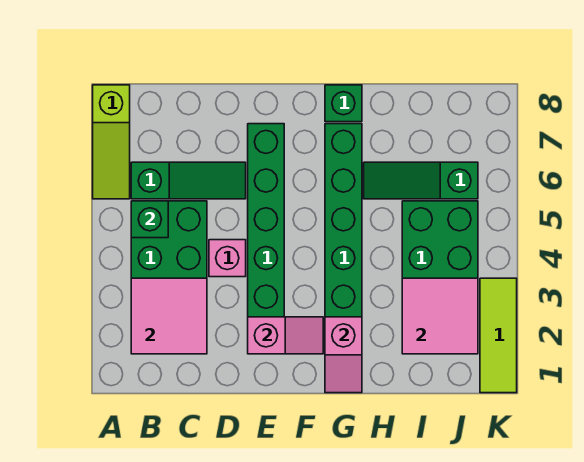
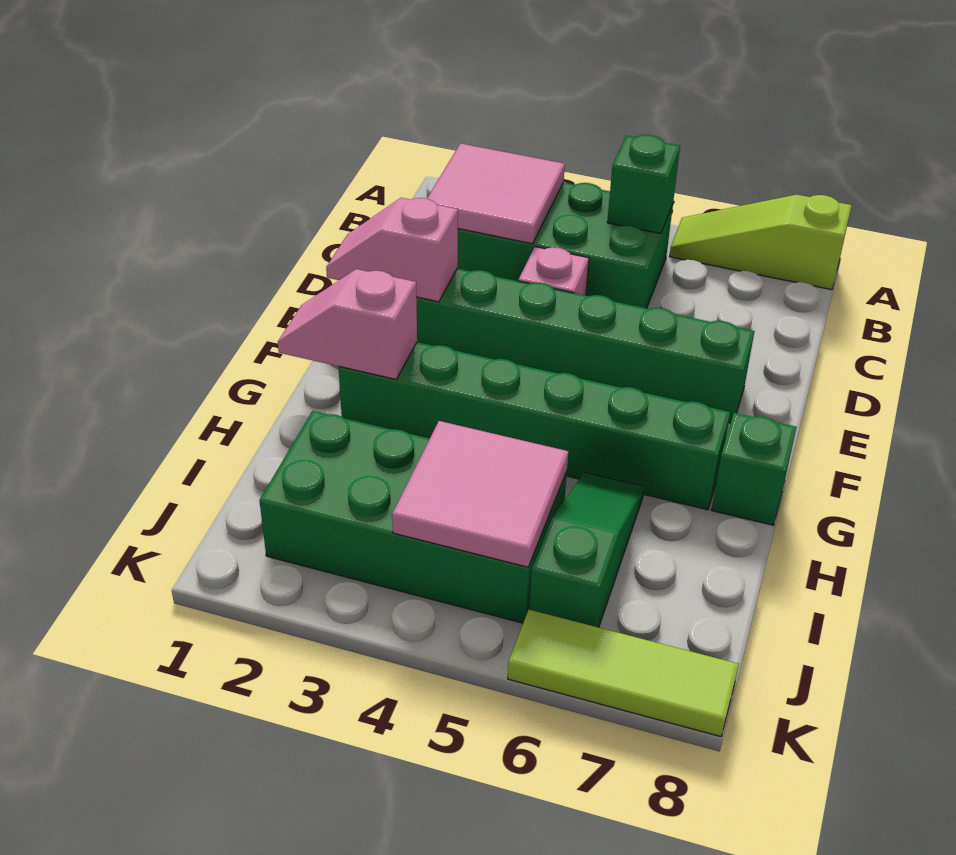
green 1x3 slope [131,162,246,199] -> none
pink 1x2 slope [248,317,323,354] -> pink 1x2 slope turned to [326,198,458,302]
pink 2x2 tile [402,278,478,354] -> pink 2x2 tile moved to [392,421,568,567]
lime 1x3 tile [480,278,517,393] -> lime 1x3 tile moved to [508,610,739,737]

